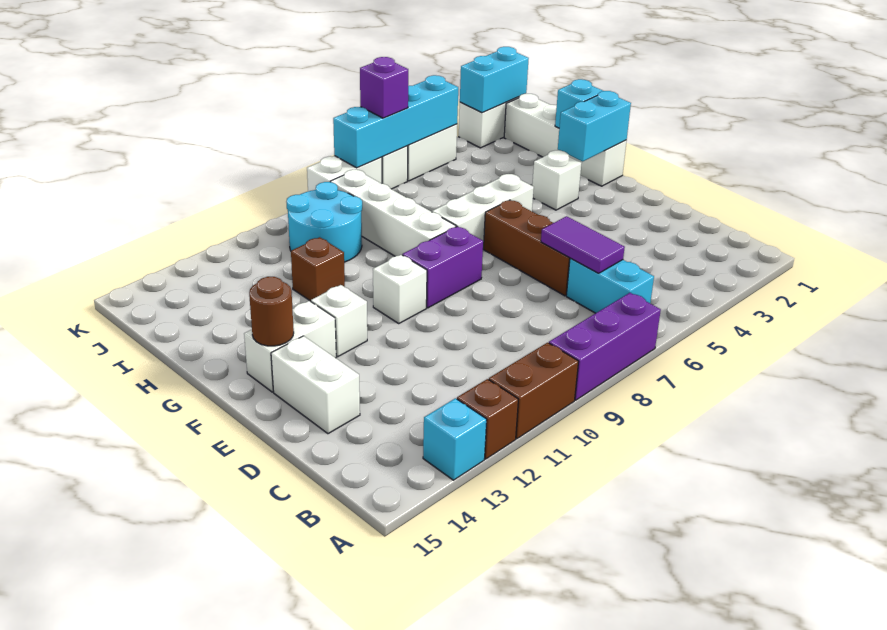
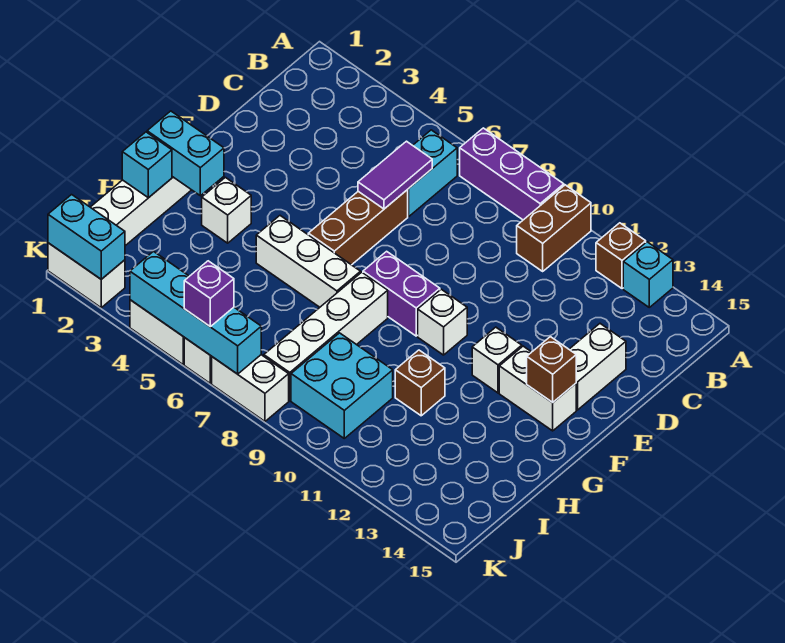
brown 1x2 brick [489,343,579,439] -> brown 1x2 brick turned to [517,185,591,271]
brown 1x1 round brick [249,277,294,346] -> brown 1x1 brick [527,337,576,402]
cyan 2x2 round brick [286,182,362,262] -> cyan 2x2 brick [291,333,393,438]

